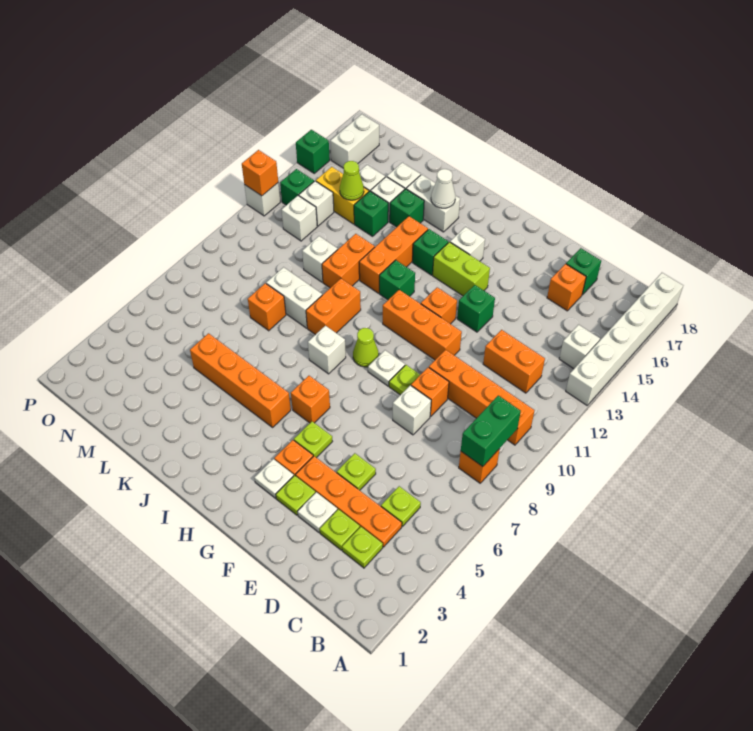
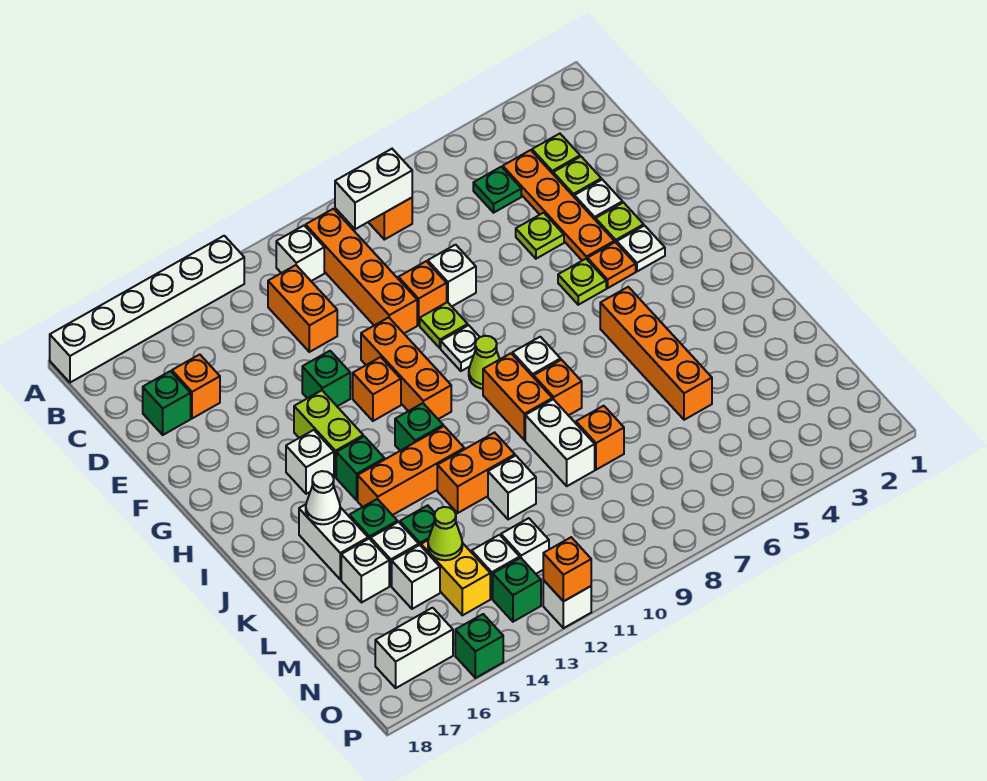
green 1x2 brick [461,395,521,467] -> white 1x2 brick [335,149,412,229]
white 1x1 brick [559,325,600,369] -> white 1x1 brick moved to [276,226,324,281]
lime 1x1 plate [381,486,421,526] -> green 1x1 plate [473,167,521,213]
orange 1x1 brick [291,376,330,423] -> orange 1x1 brick moved to [534,360,582,416]
orange 1x2 brick [306,279,361,335] -> orange 1x2 brick turned to [483,353,552,440]

